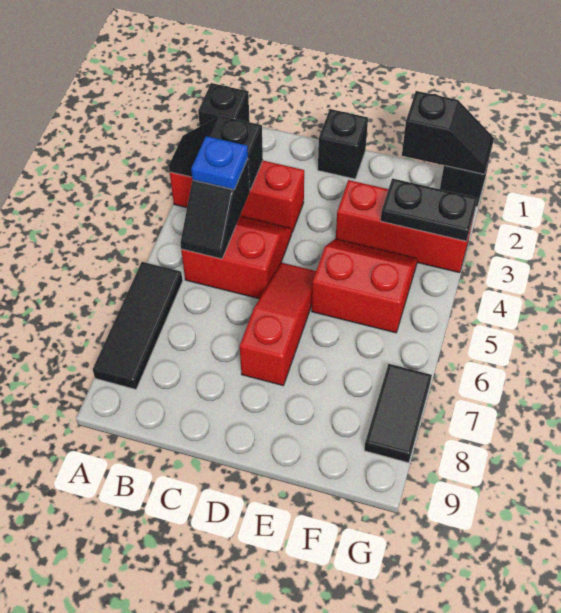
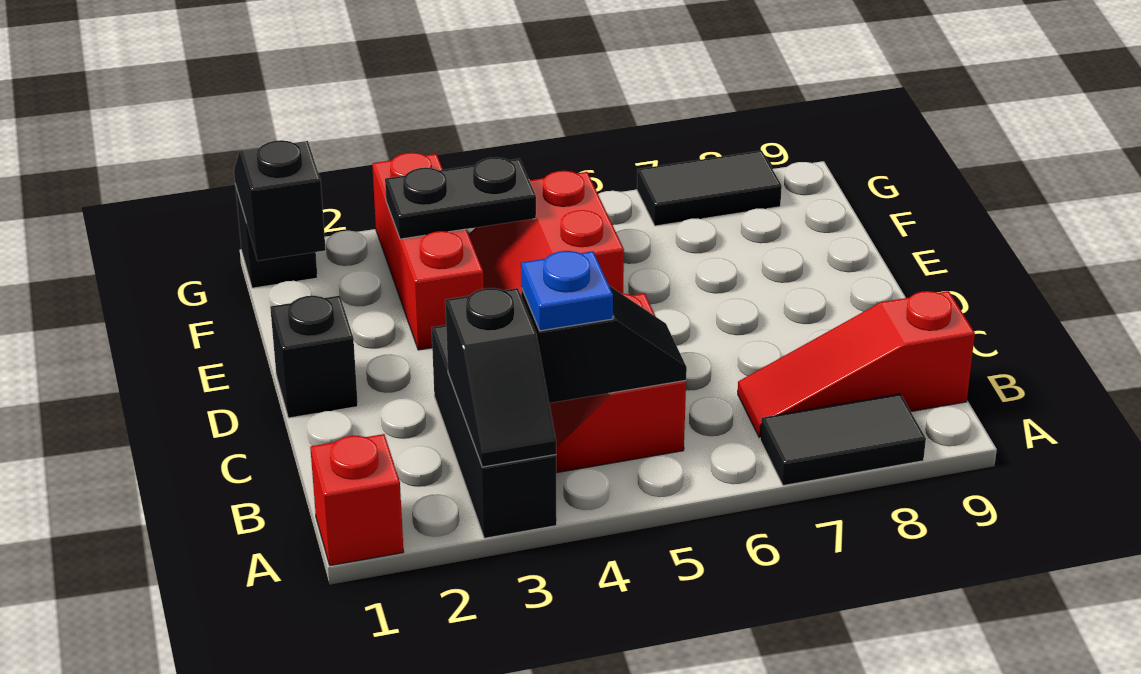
black 1x1 brick [198,83,250,126] -> red 1x1 brick [310,434,404,566]
red 1x3 brick [170,161,304,232] -> black 1x3 brick [432,325,557,538]
black 1x3 tile [93,262,183,389] -> black 1x2 tile [760,394,926,486]
red 1x3 slope [240,263,316,386] -> red 1x3 slope moved to [738,291,975,438]
black 1x2 plate [381,178,478,241] -> black 1x2 plate turned to [385,157,536,239]

